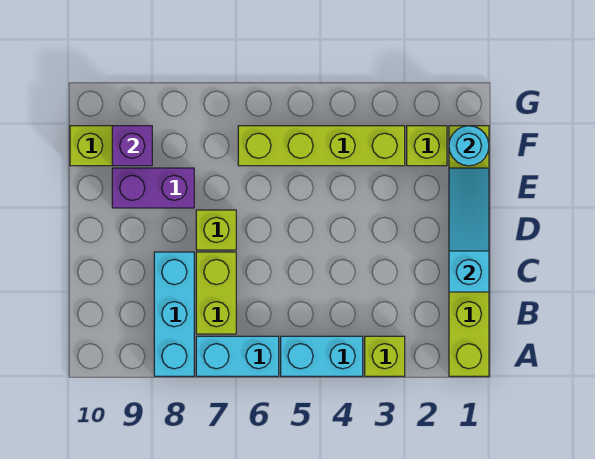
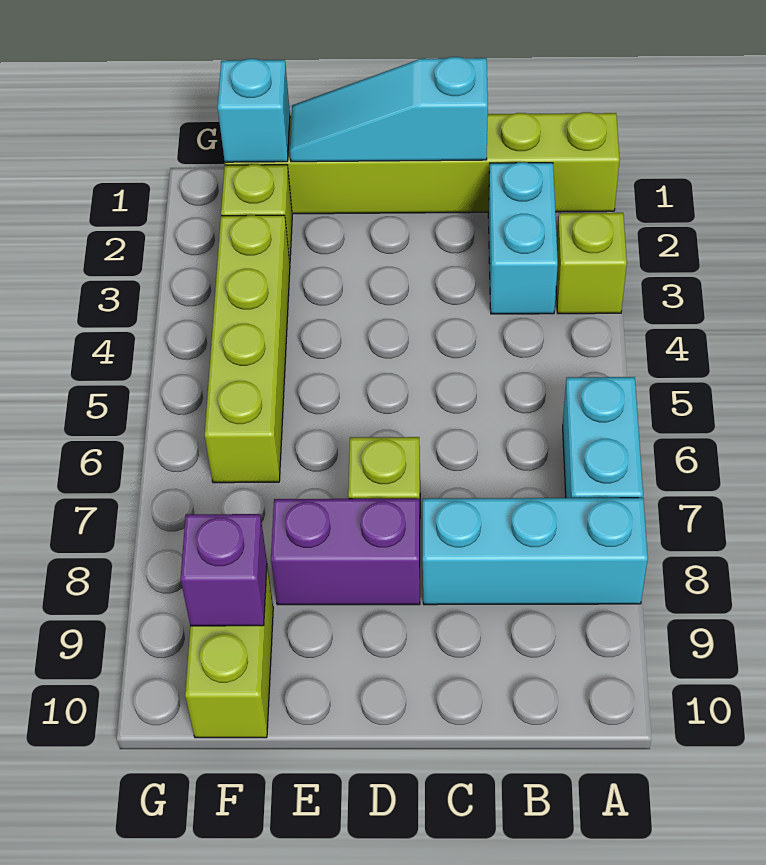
cyan 1x2 brick [281,336,363,376] -> cyan 1x2 brick moved to [488,162,558,314]
lime 1x2 brick [196,252,236,334] -> none
purple 1x2 brick [112,168,194,208] -> purple 1x2 brick turned to [271,499,420,605]
cyan 1x1 round brick [449,126,489,166] -> cyan 1x1 brick [218,59,290,162]

